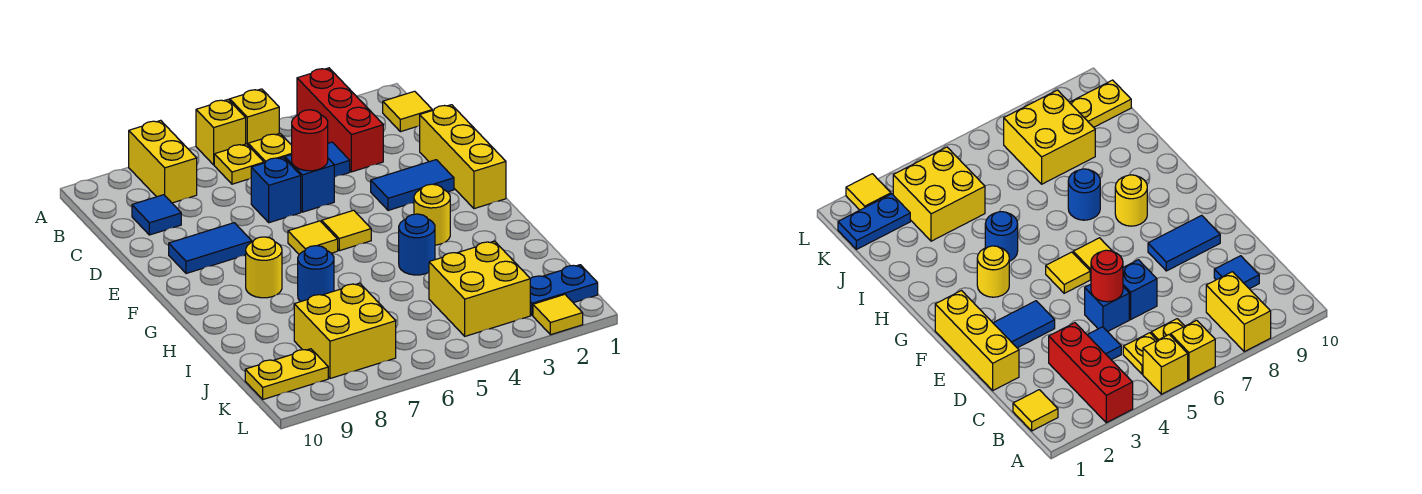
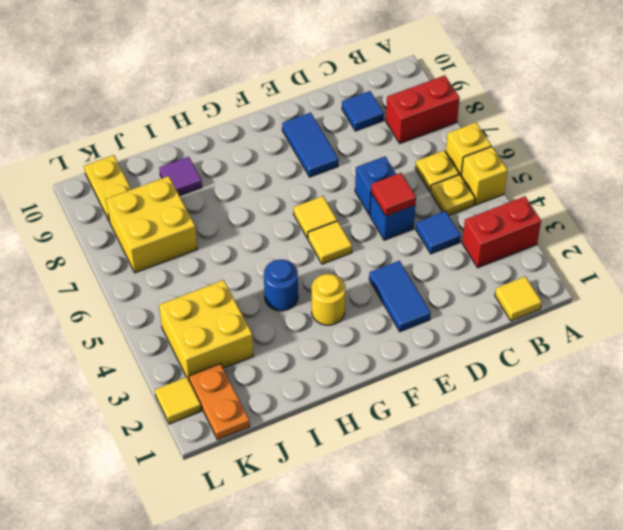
red 1x3 brick [297,68,383,172] -> red 1x2 brick [462,196,541,268]
yellow 1x2 brick [129,120,197,203] -> red 1x2 brick [386,75,460,143]
yellow 1x3 brick [420,105,506,209] -> none
red 1x1 round brick [292,110,328,171] -> red 1x1 tile [371,173,416,216]
yellow 1x1 round brick [246,237,282,298] -> none
blue 1x1 round brick [298,246,334,302] -> none
none -> purple 1x1 tile [159,157,202,196]
blue 1x2 plate [530,265,598,315] -> orange 1x2 plate [189,364,250,440]

